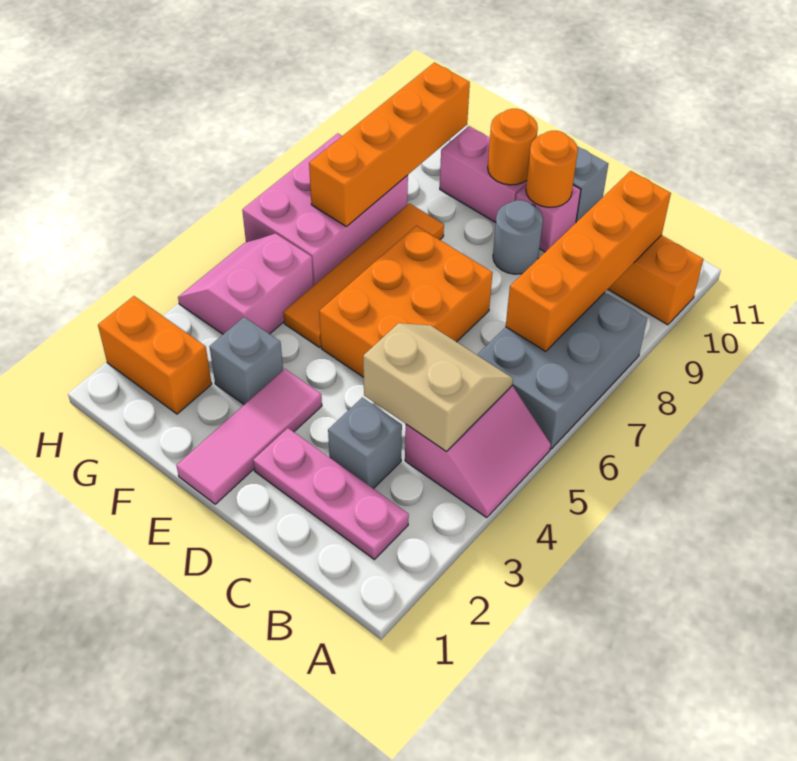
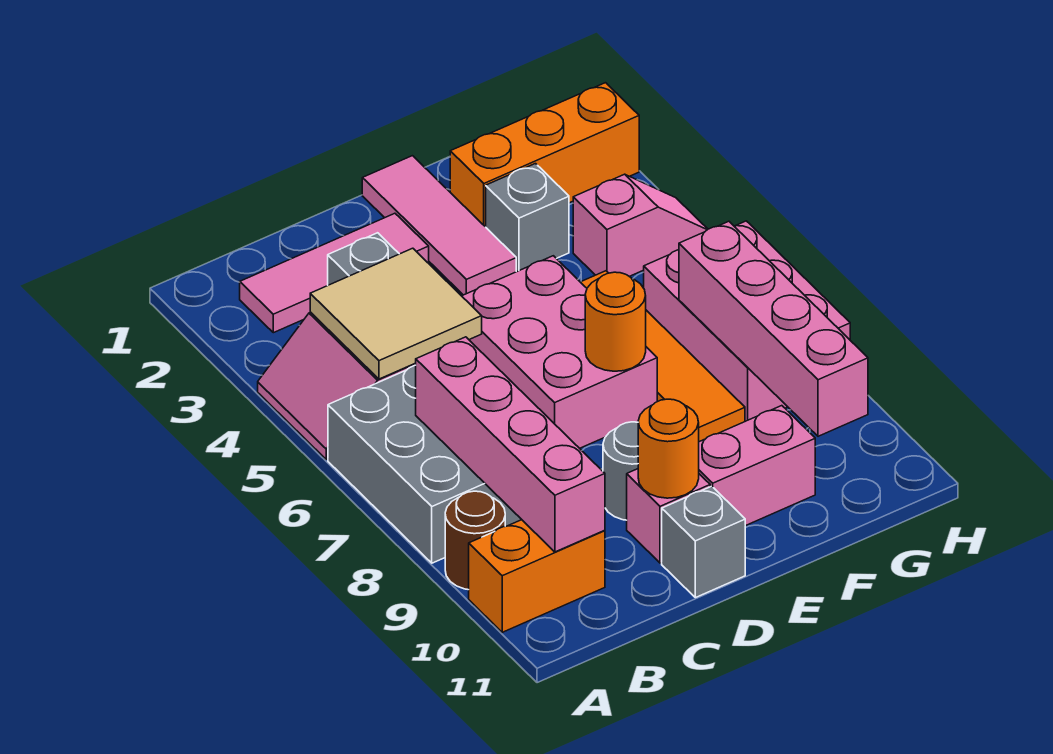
none -> brown 1x1 round brick [445,491,505,590]
pink 1x3 plate [253,428,409,560] -> pink 1x3 tile [240,213,429,333]
tan 2x2 slope [363,323,513,451] -> tan 2x2 tile [310,248,482,379]
orange 1x4 brick [506,171,671,351] -> pink 1x4 brick [416,337,605,552]
orange 2x3 brick [319,226,493,377] -> pink 2x3 brick [462,256,657,448]
orange 1x1 round brick [488,109,538,185] -> orange 1x1 round brick moved to [585,272,646,371]
orange 1x2 brick [98,296,212,414] -> orange 1x3 brick [450,83,639,227]
pink 2x2 slope [178,233,314,334] -> pink 1x2 slope [573,174,708,276]
orange 1x4 brick [309,63,470,226] -> pink 1x4 brick [679,221,868,436]

